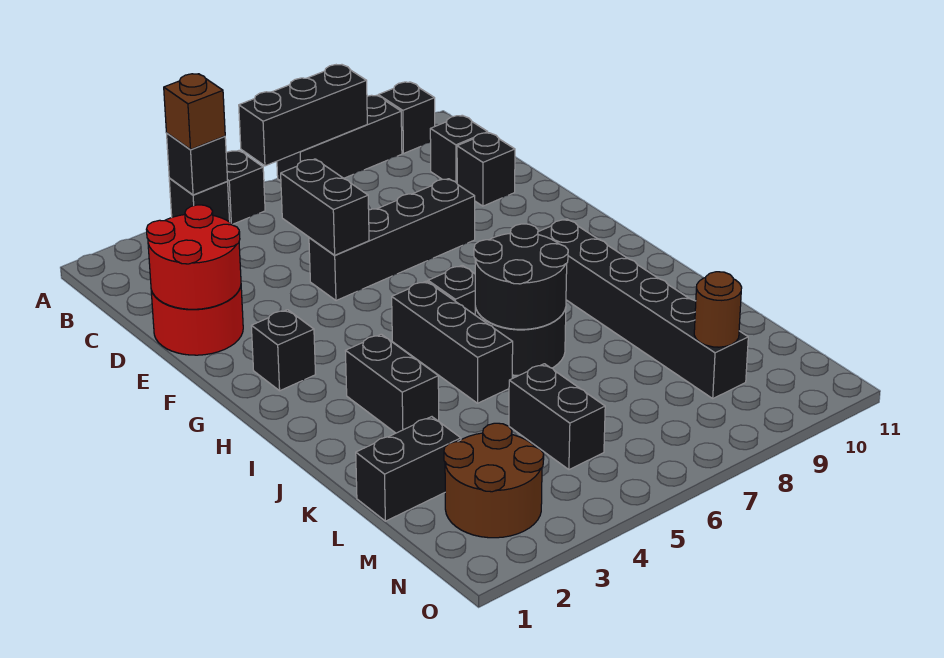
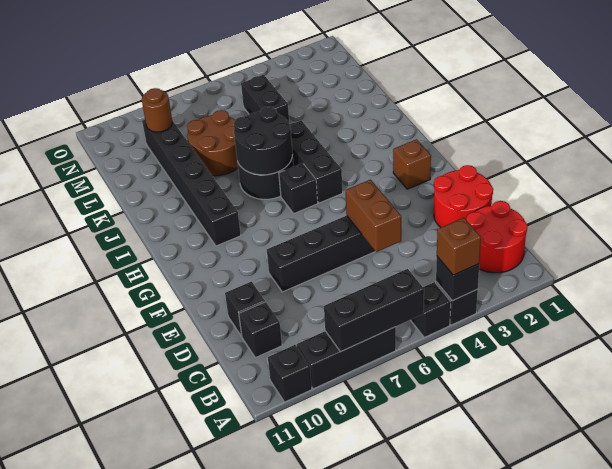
red 2x2 round brick [146,205,241,309] -> red 2x2 round brick moved to [466,201,527,273]
black 1x2 brick [281,159,369,255] -> brown 1x2 brick [346,180,401,252]
black 1x1 brick [251,310,315,391] -> brown 1x1 brick [393,139,431,189]
black 1x2 brick [346,334,439,433] -> none
black 1x2 brick [356,417,461,521] -> none
brown 2x2 round brick [444,423,544,538] -> brown 2x2 round brick moved to [187,110,238,176]

